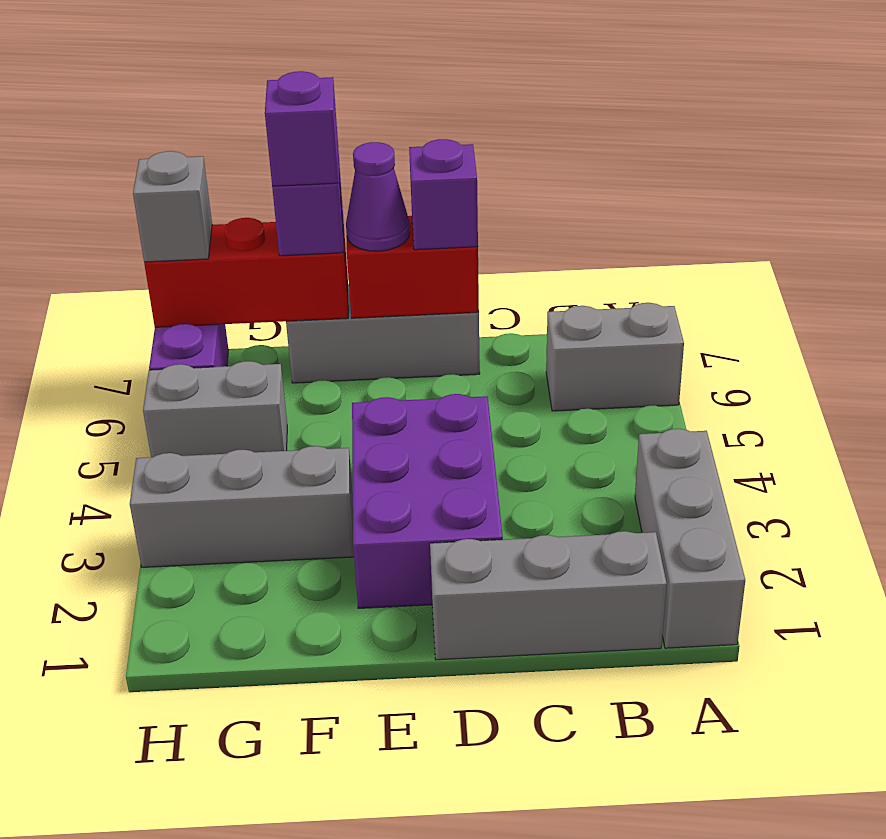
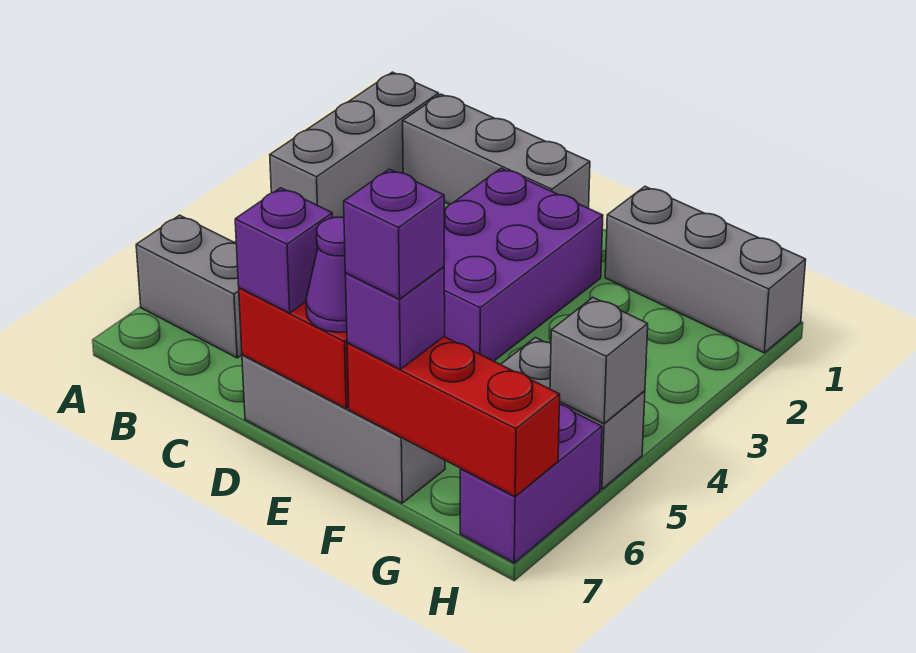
grey 1x3 brick [130,446,354,567] -> grey 1x3 brick moved to [605,187,806,353]
grey 1x1 brick [133,151,212,262] -> grey 1x1 brick moved to [550,298,648,423]

